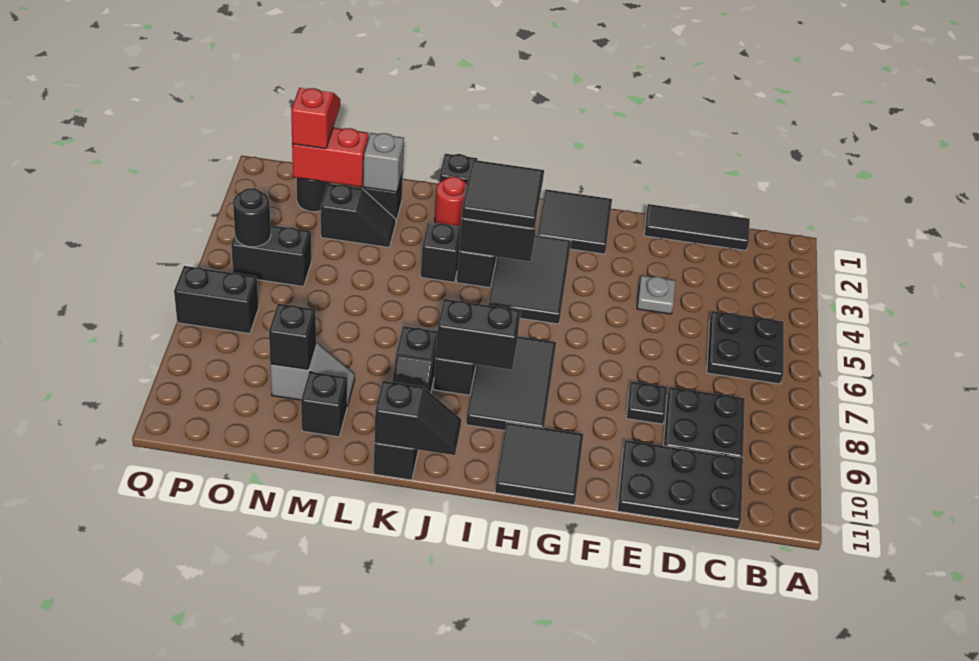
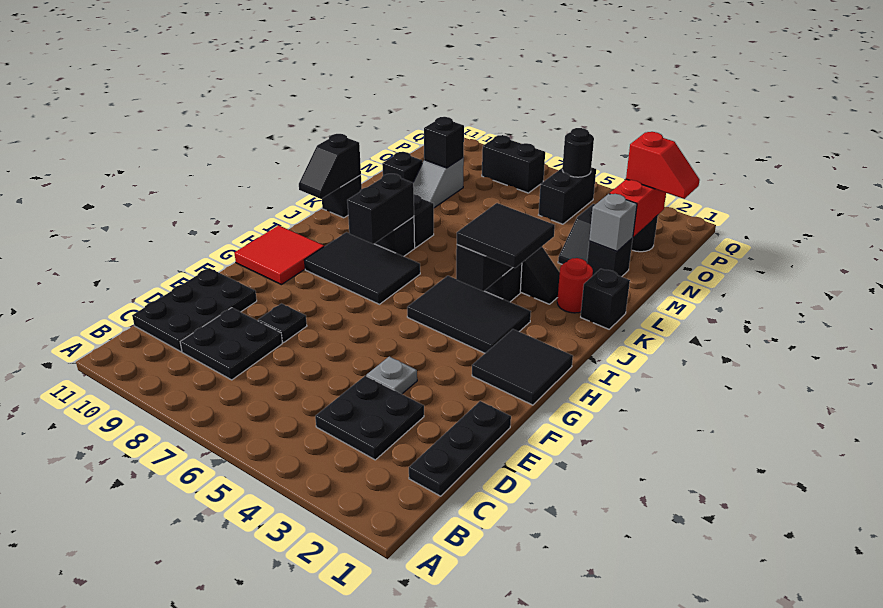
black 2x2 plate [707,311,784,384] -> black 2x2 plate moved to [315,376,424,460]
black 1x3 tile [644,204,750,250] -> black 1x3 plate [409,401,511,496]
black 2x2 tile [495,422,584,505] -> red 2x2 tile [235,225,324,285]
black 1x2 brick [174,266,259,334] -> black 1x2 brick turned to [482,135,545,193]

